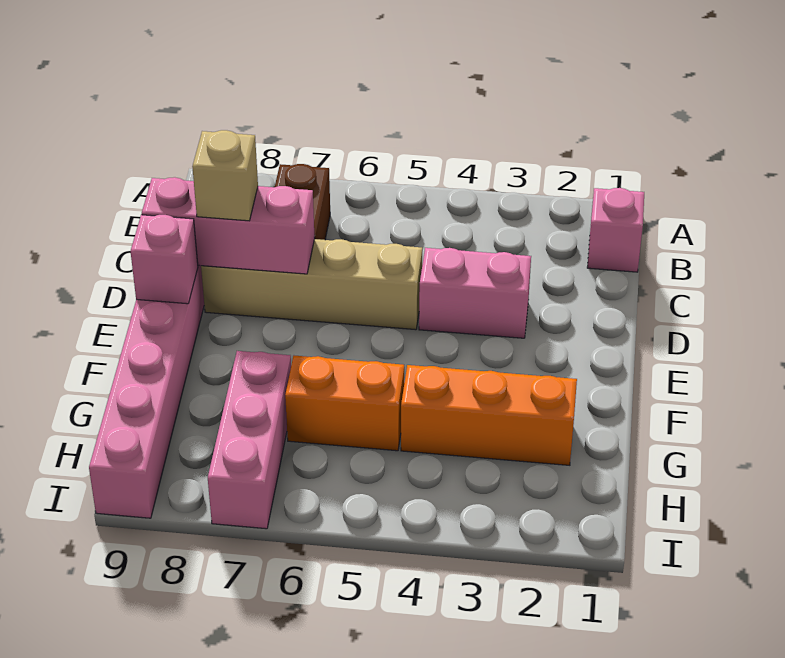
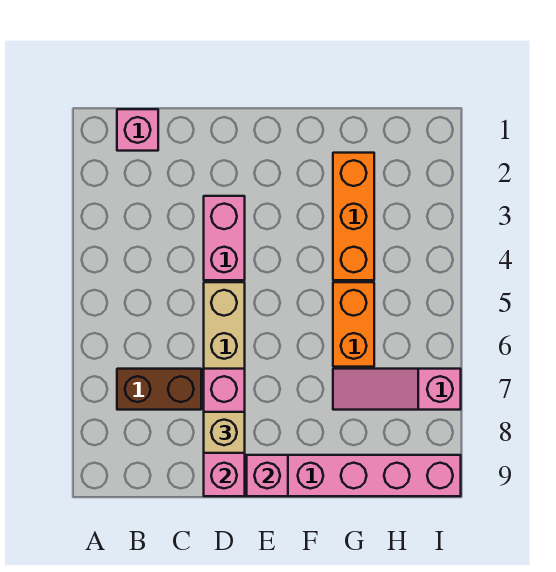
pink 1x3 brick [208,351,291,529] -> pink 1x3 slope [333,369,461,410]

